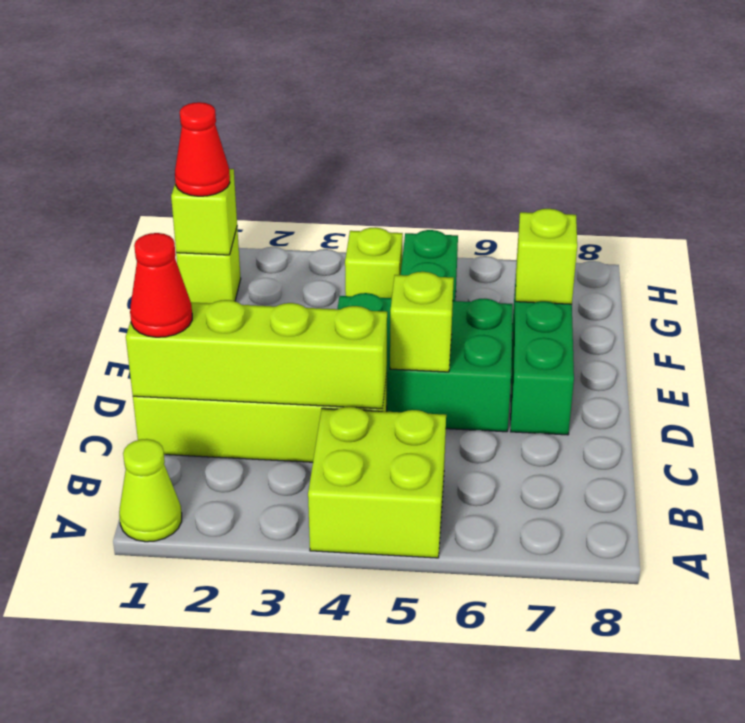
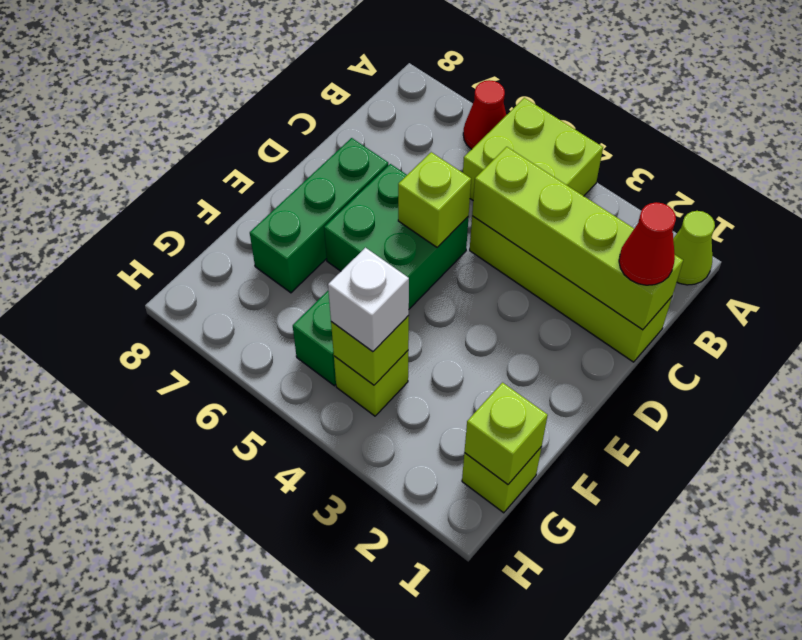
green 2x3 brick [337,293,513,432] -> green 2x2 brick [324,164,468,309]
lime 1x1 brick [516,209,577,304] -> lime 1x1 brick moved to [331,316,409,385]
red 1x1 cone [175,102,230,196] -> red 1x1 cone moved to [463,80,506,149]
none -> white 1x1 brick [328,248,409,352]

